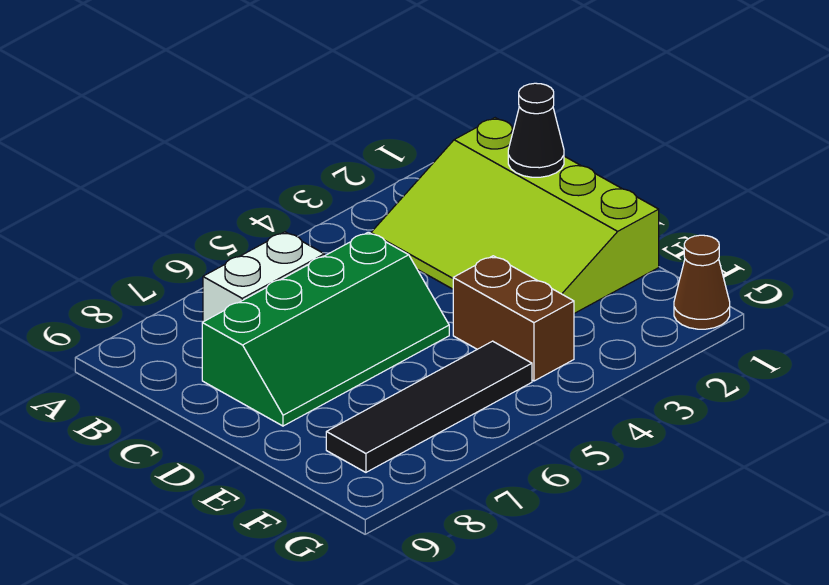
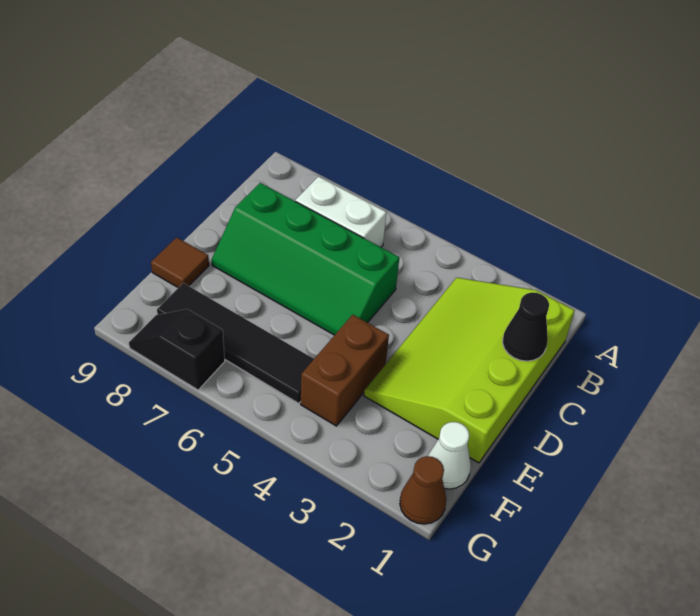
none -> brown 1x1 tile [151,237,209,288]
none -> white 1x1 cone [428,422,471,489]
none -> black 1x2 slope [129,309,225,390]

